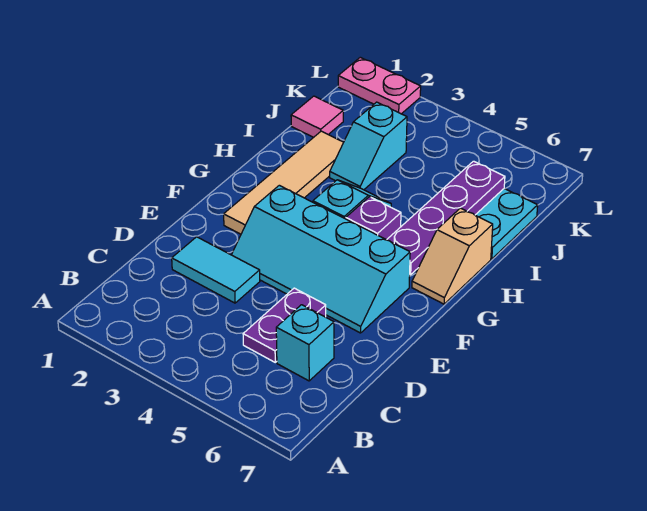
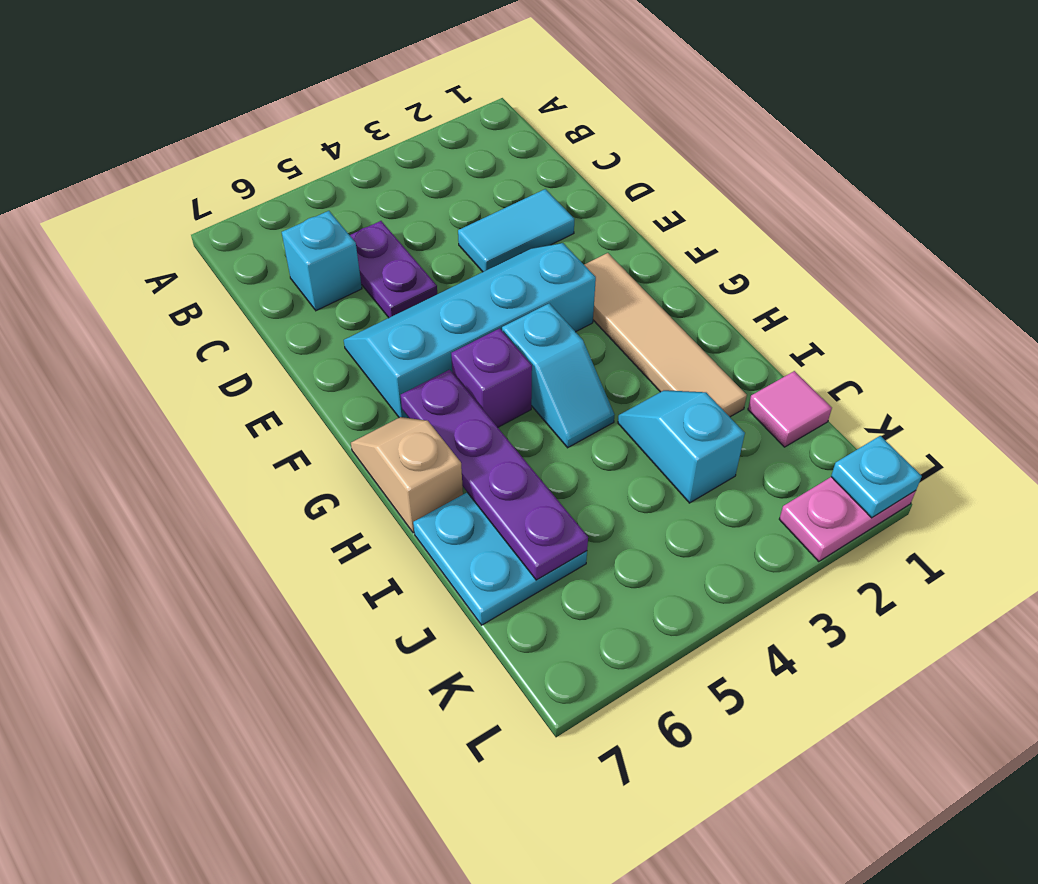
none -> cyan 1x1 plate [831,436,922,518]

